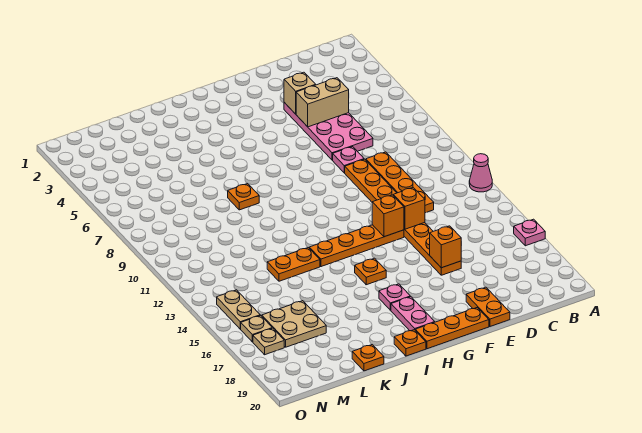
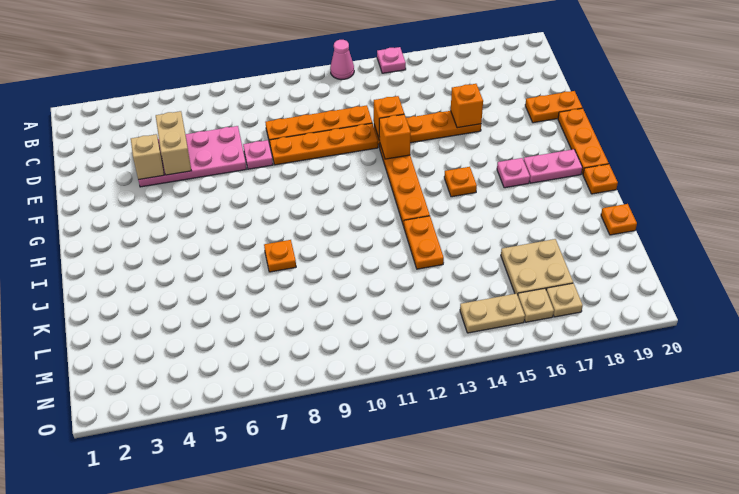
pink 1x1 plate [514,219,545,246] -> pink 1x1 plate moved to [377,47,406,73]

